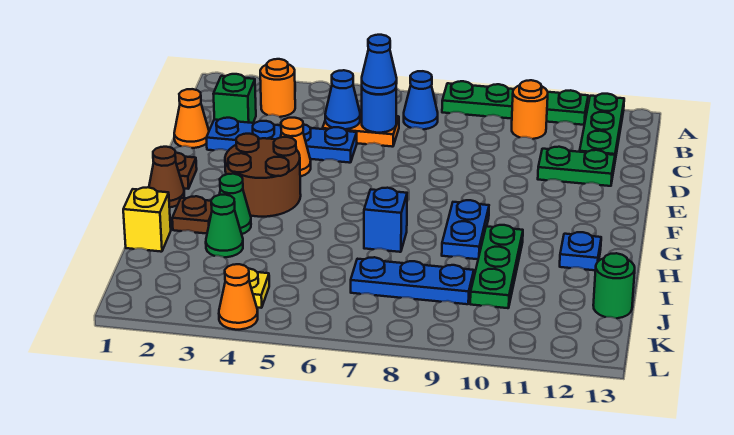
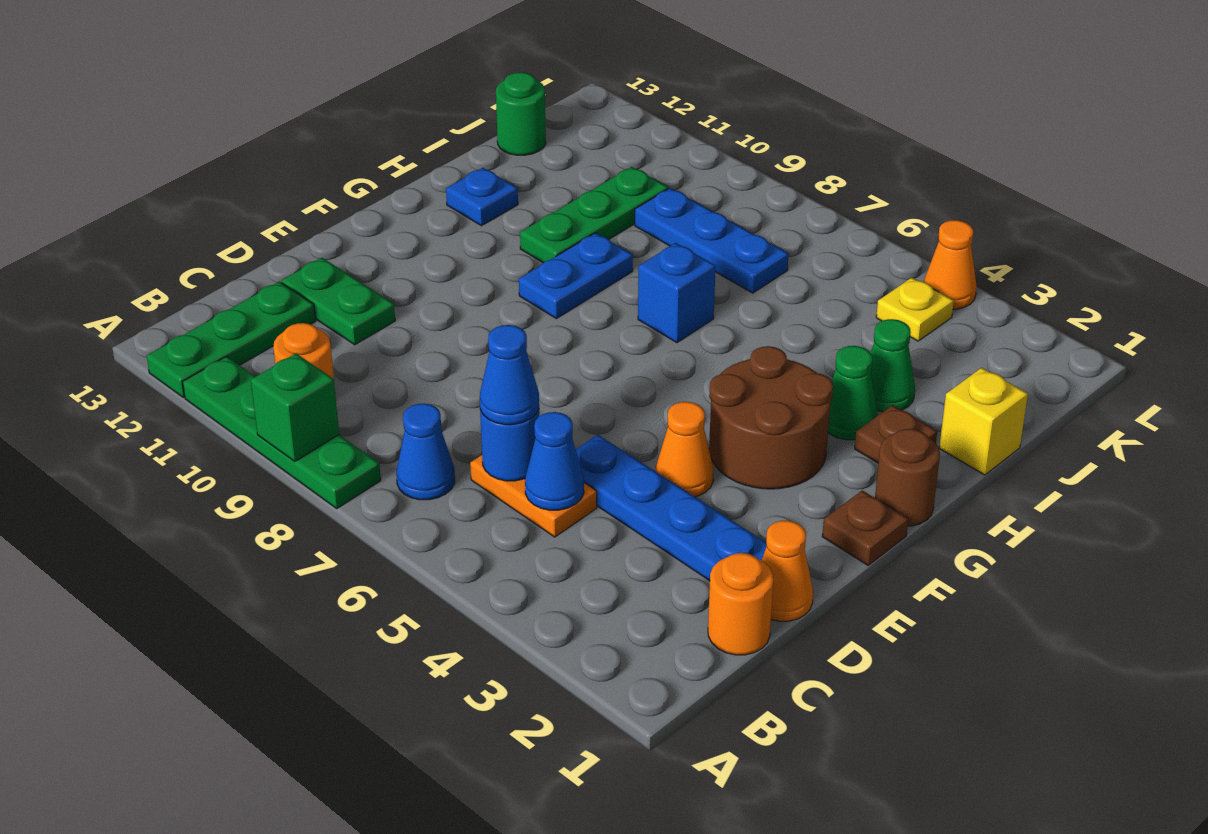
orange 1x1 round brick [260,59,295,117] -> orange 1x1 round brick moved to [708,553,773,655]
green 1x1 brick [213,74,256,123] -> green 1x1 brick moved to [251,353,339,462]
brown 1x1 cone [149,147,184,207] -> brown 1x1 round brick [875,429,940,526]

